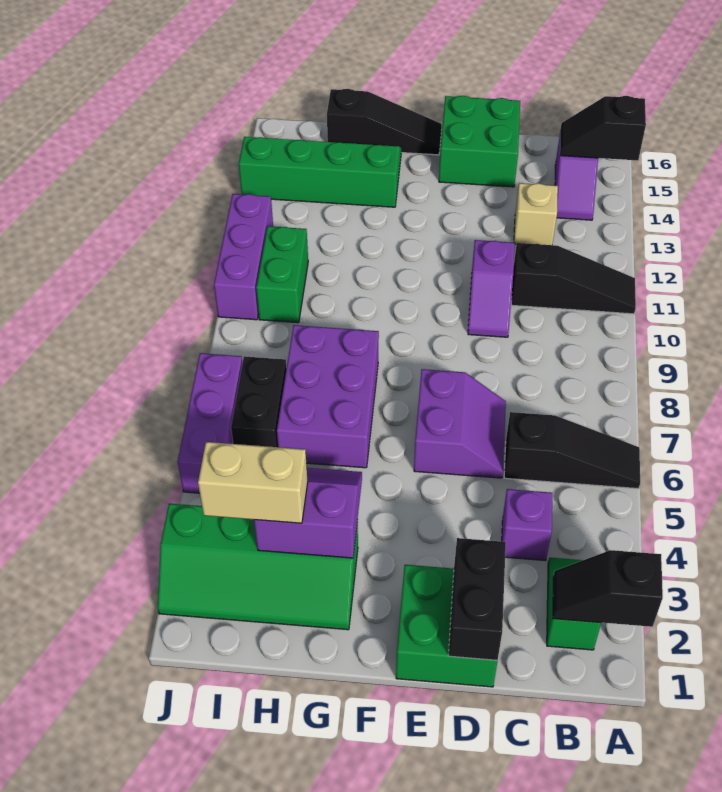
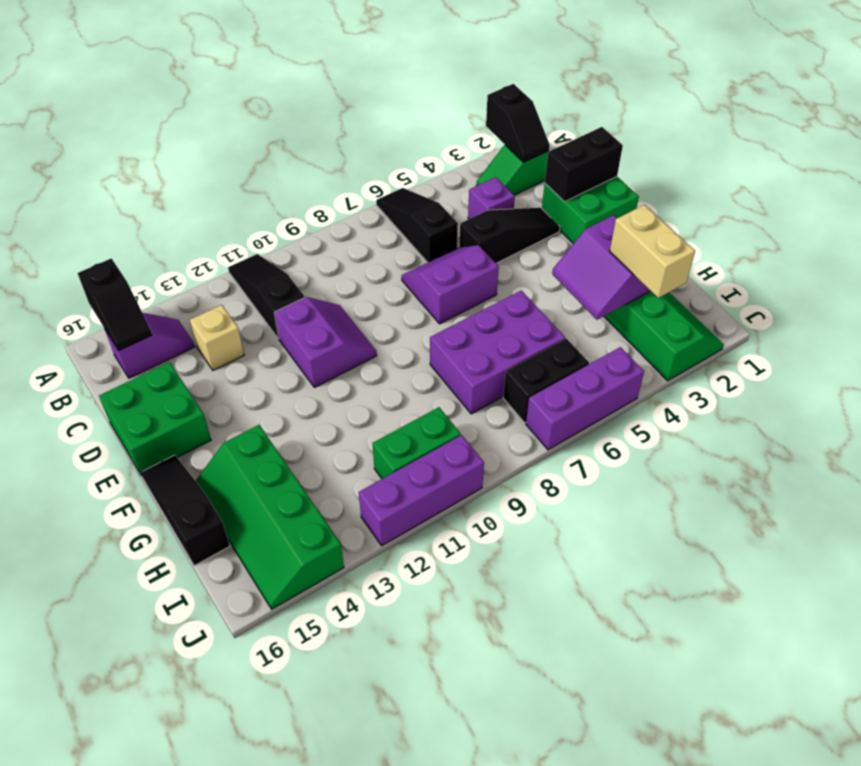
none -> black 1x3 slope [460,208,560,263]
purple 1x2 slope [468,240,515,337] -> purple 2x2 slope [274,297,377,388]

